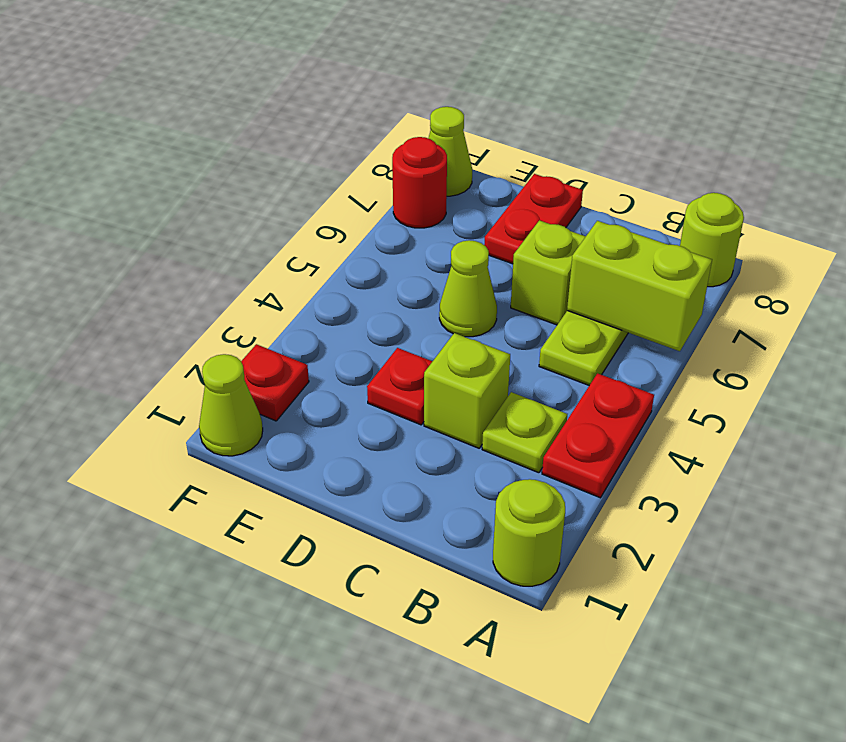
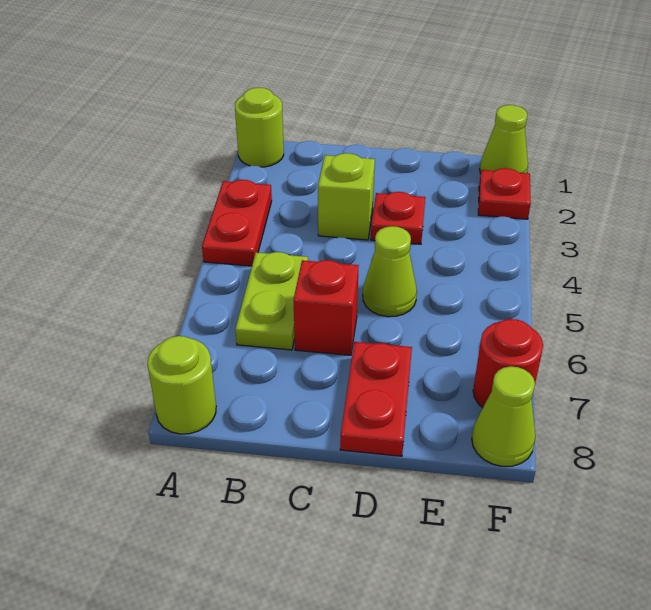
lime 1x2 brick [567,221,712,351] -> none
lime 1x1 plate [482,392,567,473] -> none
lime 1x1 brick [511,220,586,325] -> red 1x1 brick [294,260,359,355]

